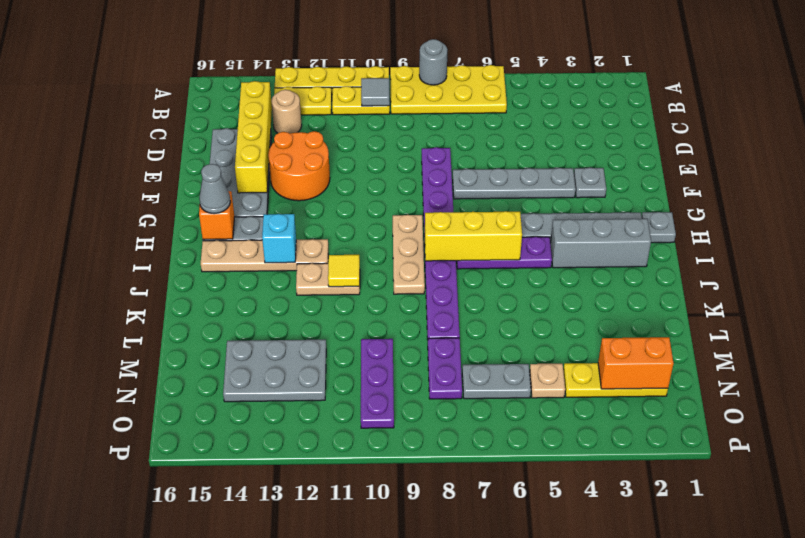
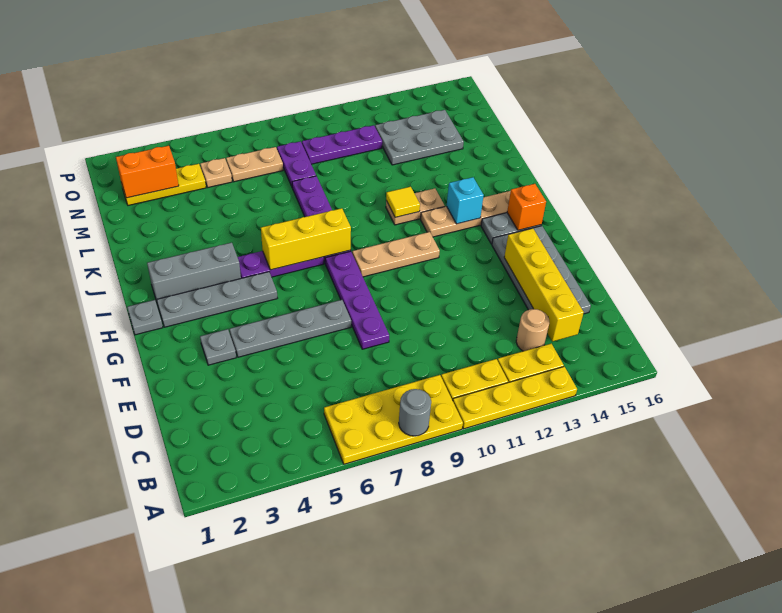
grey 1x1 tile [361,78,390,106] -> none
orange 2x2 round brick [268,131,330,201] -> none
tan 1x3 plate [393,215,425,294] -> tan 1x3 plate turned to [352,232,440,277]
grey 1x1 cone [199,164,231,214] -> none
purple 1x3 plate [361,339,394,428] -> purple 1x3 plate turned to [302,125,382,164]
grey 1x2 plate [462,364,531,399] -> tan 1x2 plate [226,147,283,182]

